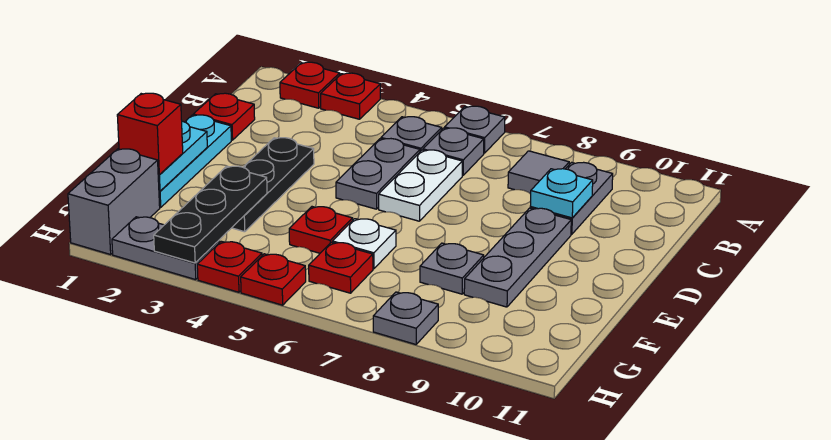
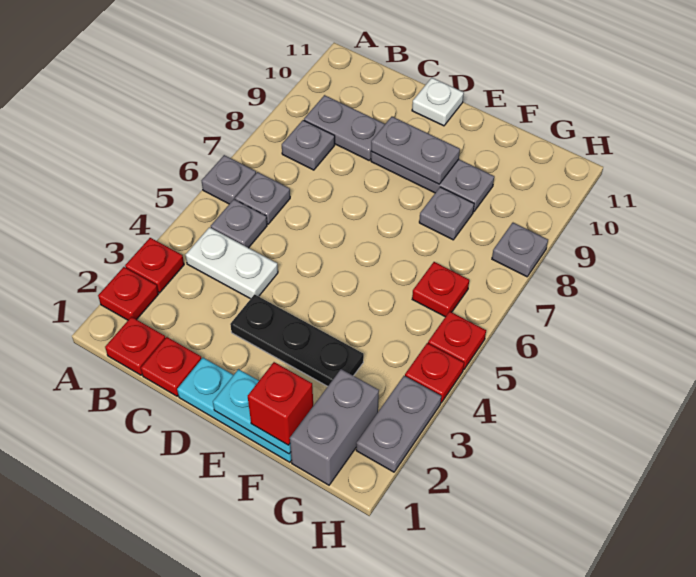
grey 1x1 tile [508,151,569,194] -> grey 1x1 plate [282,120,335,170]
grey 1x2 plate [336,139,420,209] -> grey 1x2 plate moved to [371,116,460,184]
white 1x2 plate [379,150,462,221] -> white 1x2 plate moved to [185,227,278,299]
cyan 1x1 plate [530,169,593,218] -> none
black 1x3 plate [154,166,267,263] -> none
red 1x1 plate [289,207,353,253] -> red 1x1 plate moved to [105,317,165,375]
white 1x1 plate [332,219,396,269] -> white 1x1 plate moved to [412,78,464,126]
grey 1x2 brick [68,149,160,254] -> grey 1x2 brick turned to [290,369,379,485]

